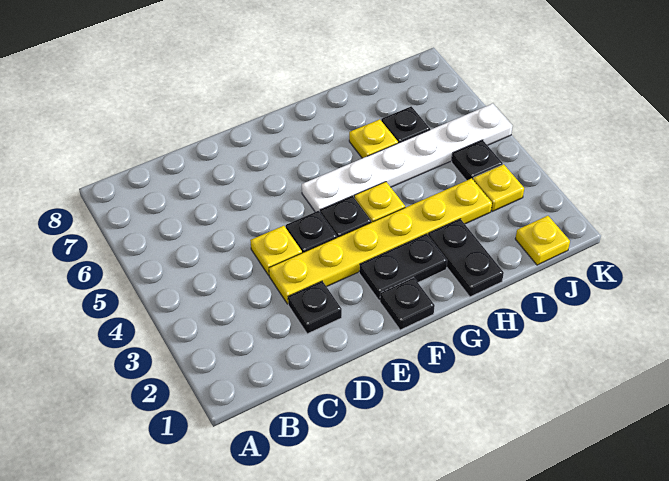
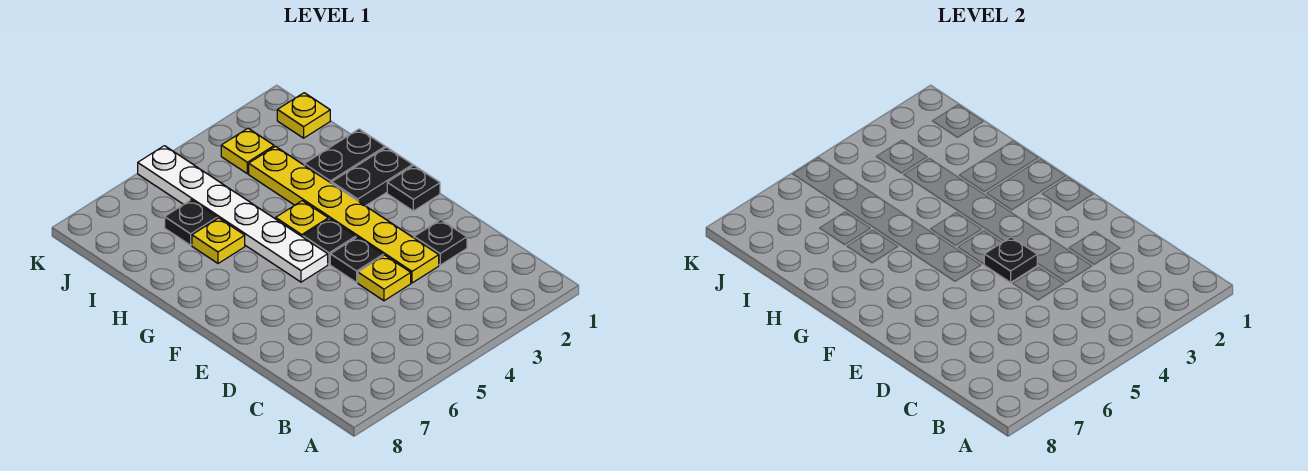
black 1x2 plate [359,234,447,300] -> black 1x2 plate turned to [332,147,413,206]
black 1x1 plate [452,140,503,181] -> black 1x1 plate moved to [984,237,1037,282]

